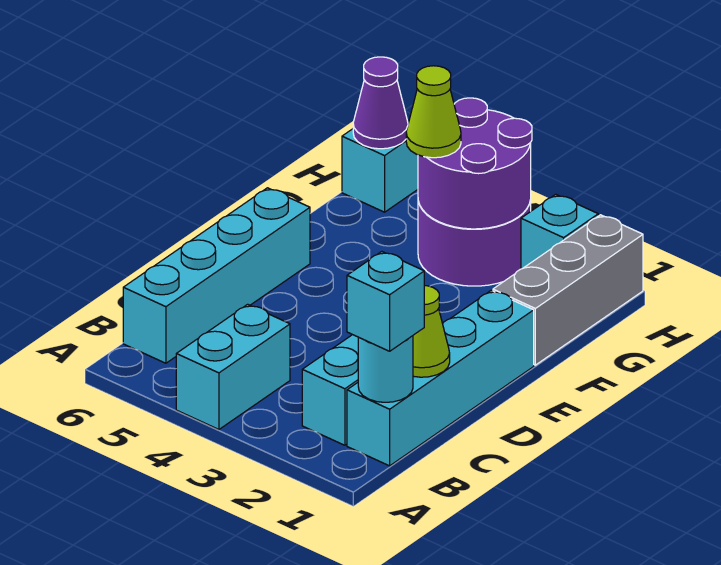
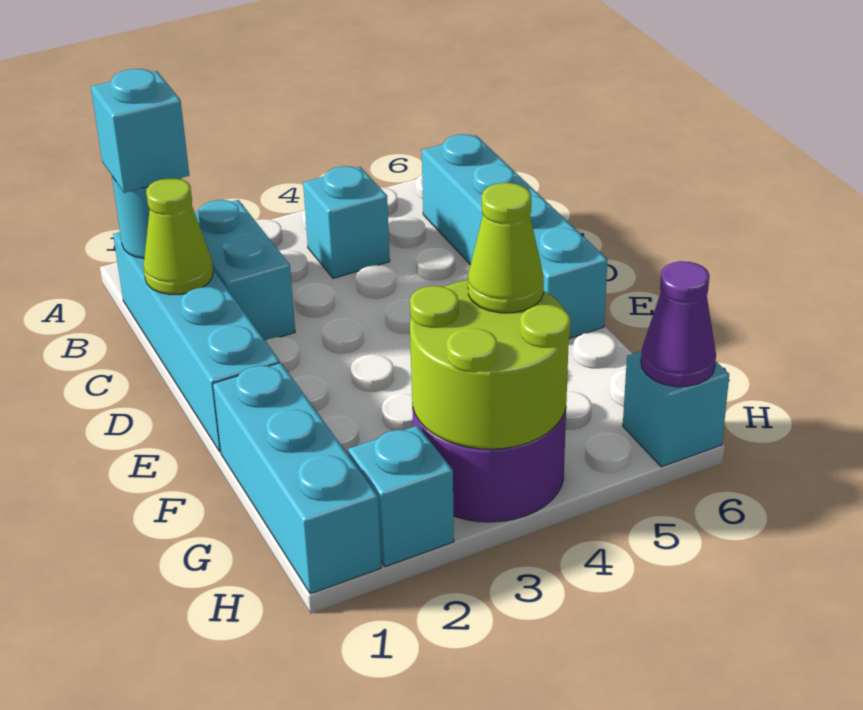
cyan 1x2 brick [176,304,290,429] -> cyan 1x1 brick [303,166,390,278]
grey 1x3 brick [493,215,643,365] -> cyan 1x3 brick [213,363,381,594]
purple 2x2 round brick [418,98,532,229] -> lime 2x2 round brick [410,280,571,449]

